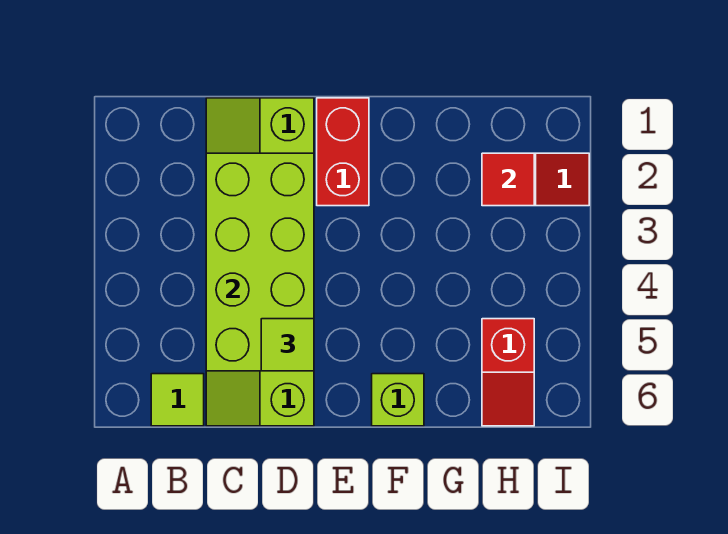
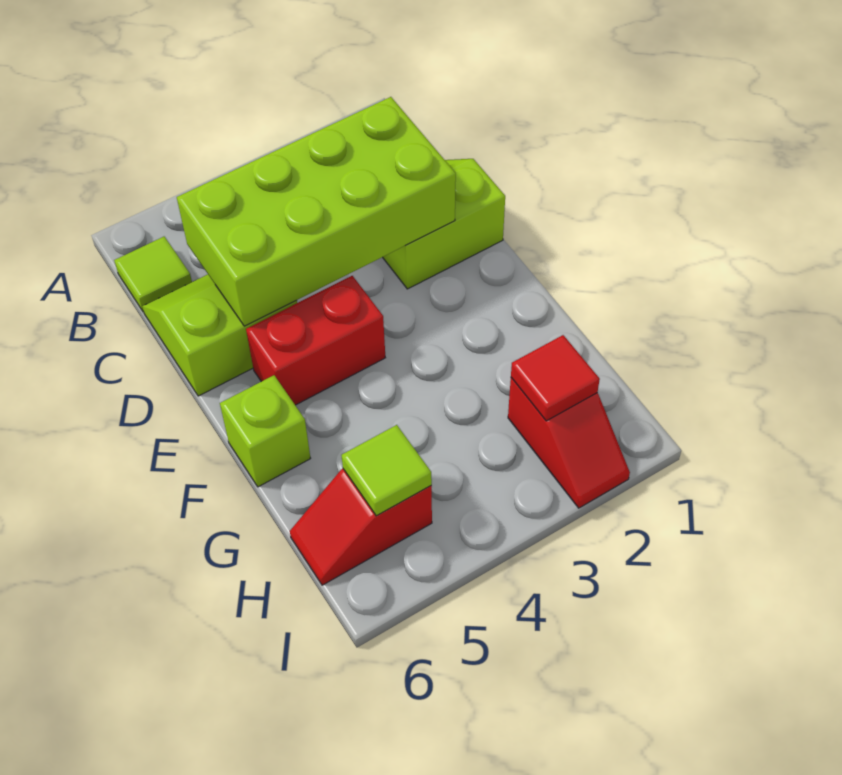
lime 1x1 tile [261,319,314,371] -> lime 1x1 tile moved to [341,425,432,516]
red 1x2 brick [317,98,369,206] -> red 1x2 brick moved to [246,276,385,405]

